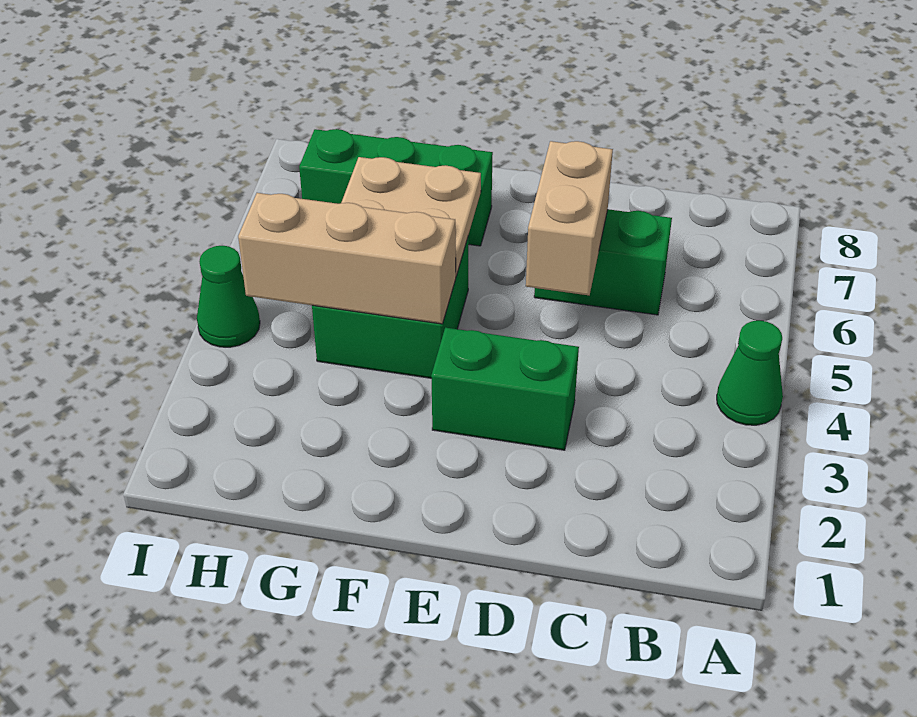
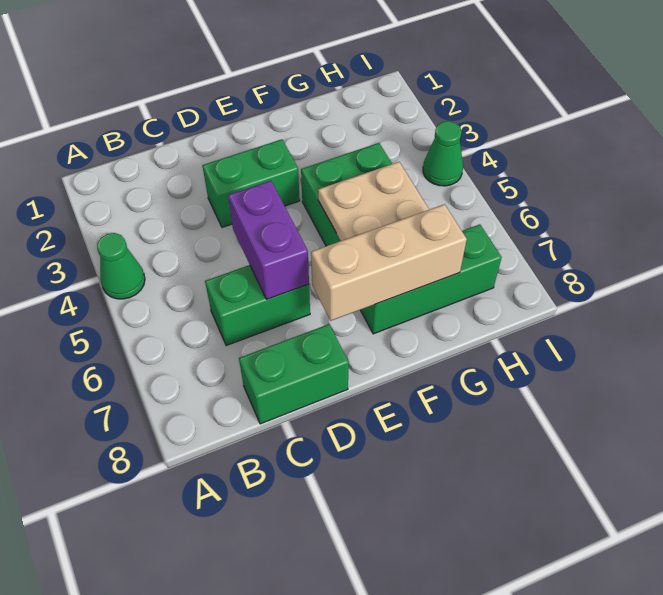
none -> green 1x2 brick [239,324,349,424]
tan 1x2 brick [526,141,613,295] -> purple 1x2 brick [228,181,309,299]
tan 1x3 brick [238,193,456,324] -> tan 1x3 brick moved to [311,204,467,321]

